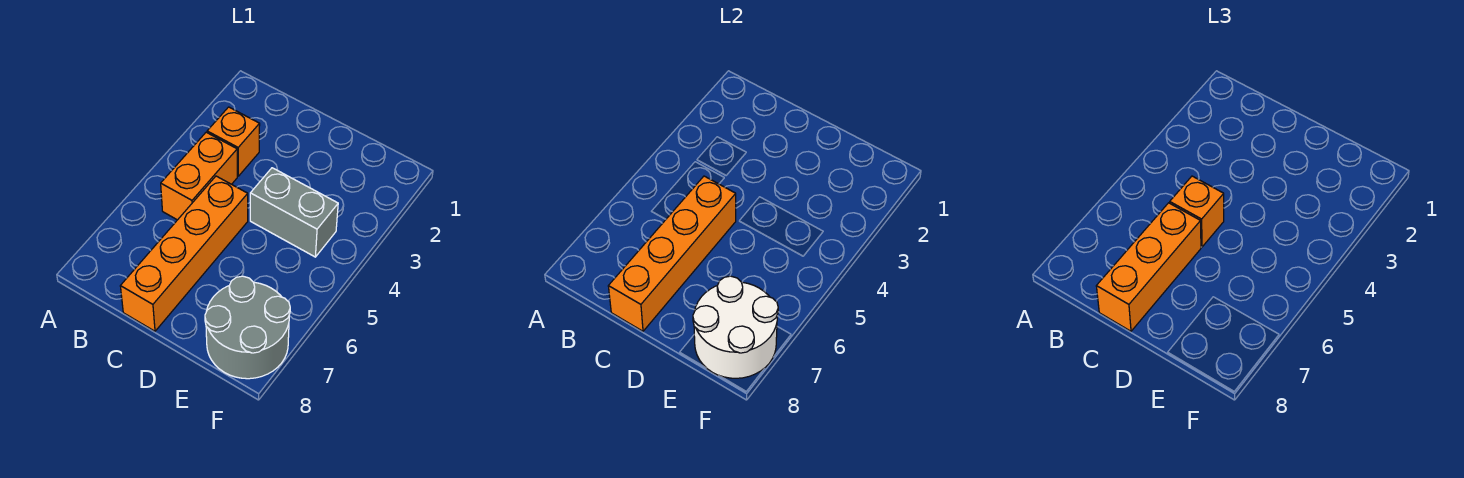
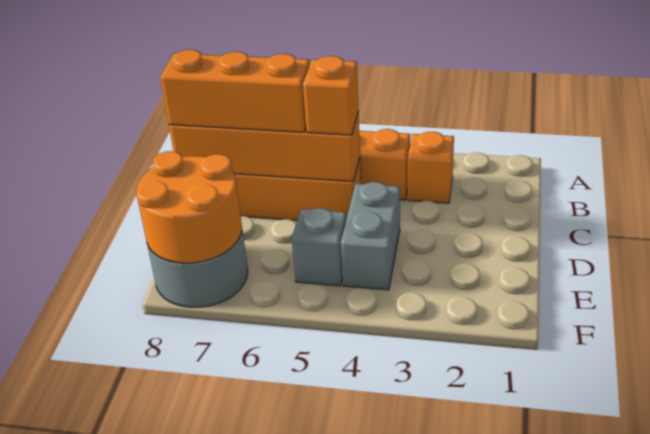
none -> grey 1x1 brick [292,208,346,286]
white 2x2 round brick [693,276,778,378] -> orange 2x2 round brick [136,151,242,263]

